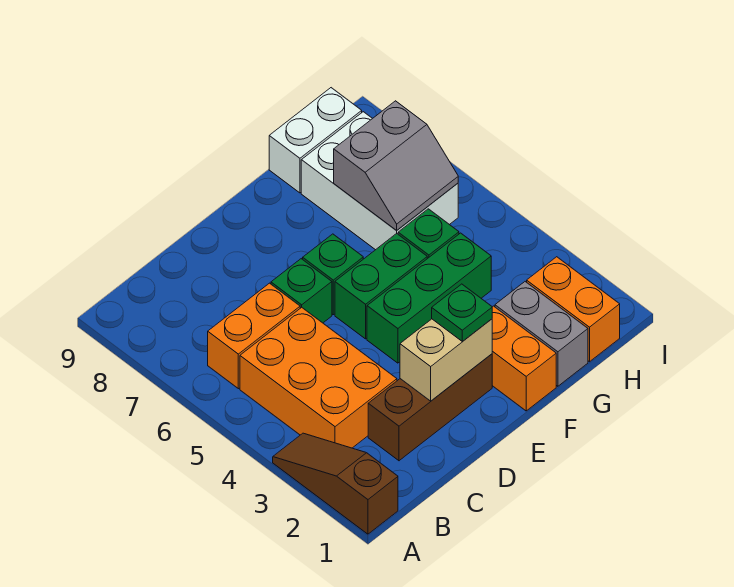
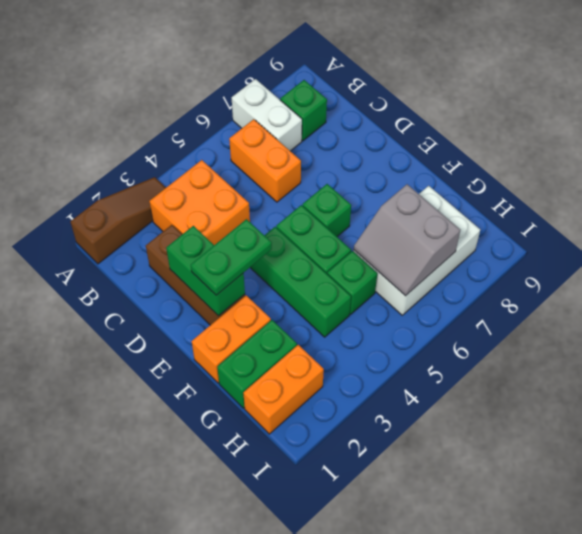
orange 2x3 brick [240,307,397,448] -> orange 2x2 brick [149,160,250,245]
tan 1x2 brick [400,319,492,401] -> green 1x2 brick [166,226,245,316]
green 1x1 brick [271,259,332,323] -> green 1x1 brick moved to [280,80,327,141]
green 1x1 plate [432,284,492,342] -> green 1x2 plate [191,219,272,295]
grey 1x2 brick [495,282,588,386] -> green 1x2 brick [217,320,297,408]
white 1x2 brick [269,88,362,193] -> white 1x2 brick moved to [232,79,302,151]

